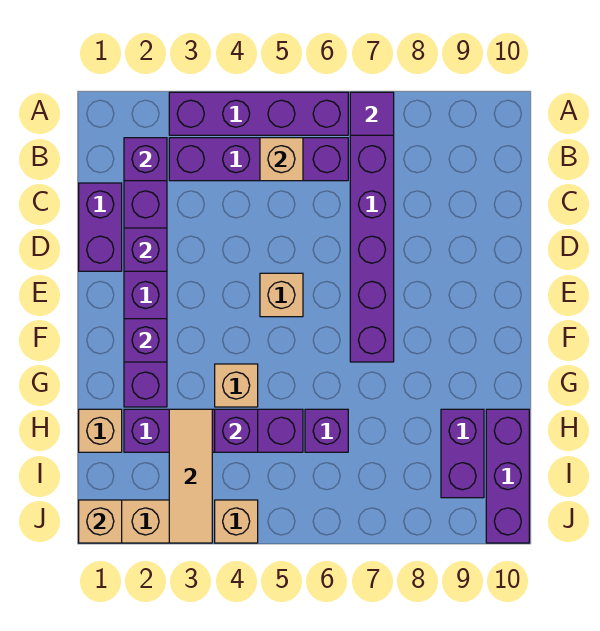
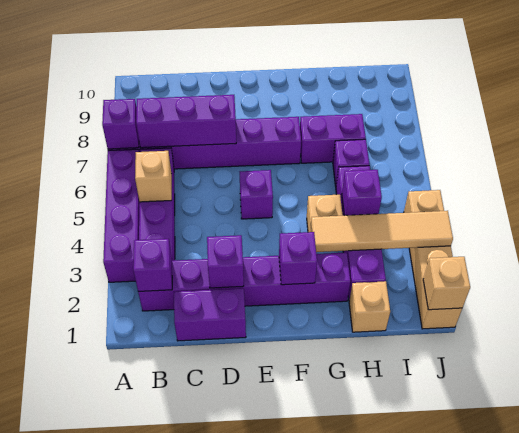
purple 1x1 tile [350,92,394,135] -> purple 1x1 brick [102,99,139,149]
tan 1x1 brick [260,273,303,317] -> purple 1x1 brick [240,170,273,219]
tan 1x3 tile [169,409,212,543] -> tan 1x4 tile [311,211,453,252]
purple 1x2 brick [441,409,484,498] -> purple 1x2 brick moved to [300,114,366,163]
purple 1x3 brick [486,409,529,543] -> purple 1x3 brick moved to [136,95,236,148]

